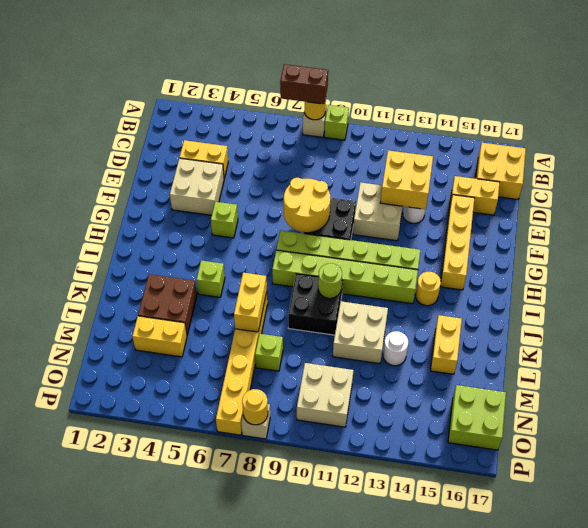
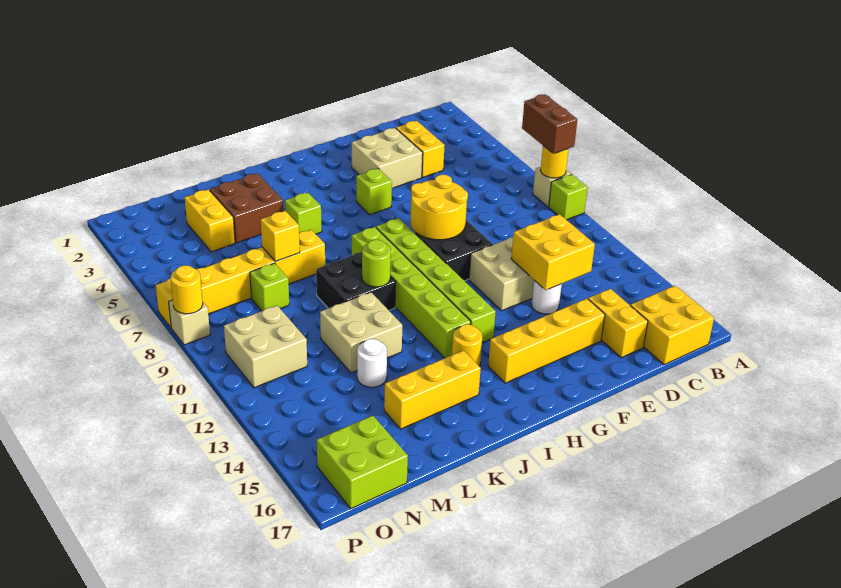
yellow 1x2 brick [234,273,267,332] -> yellow 1x1 brick [261,211,300,261]
yellow 1x2 brick [431,315,462,374] -> yellow 1x3 brick [384,350,481,429]

